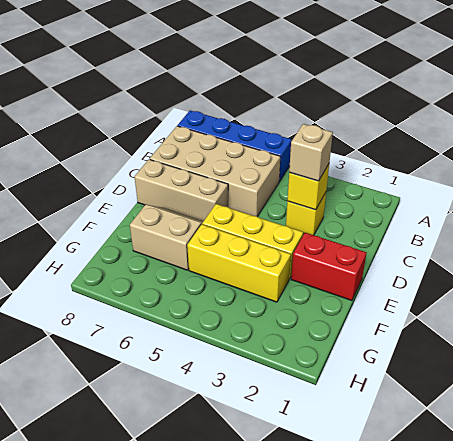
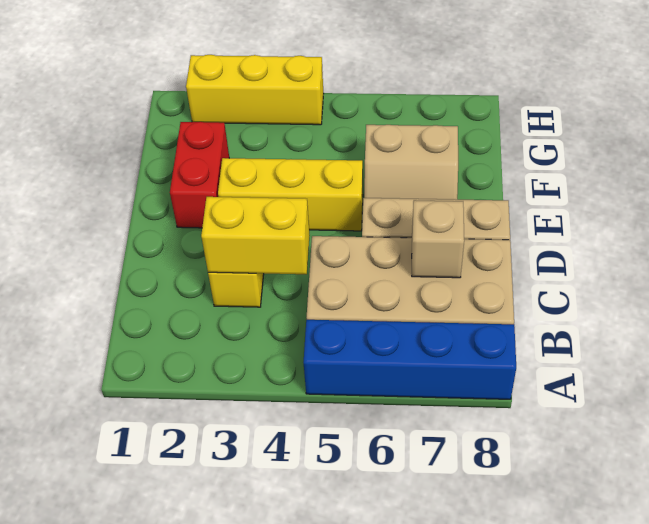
yellow 1x1 brick [287,164,329,210] -> yellow 1x2 brick [201,197,310,274]
tan 1x1 brick [289,124,333,181] -> tan 1x1 brick moved to [412,200,464,278]
red 1x2 brick [291,233,367,301] -> red 1x2 brick turned to [170,122,229,228]
yellow 1x3 brick [187,224,291,302] -> yellow 1x3 brick moved to [186,55,324,125]

